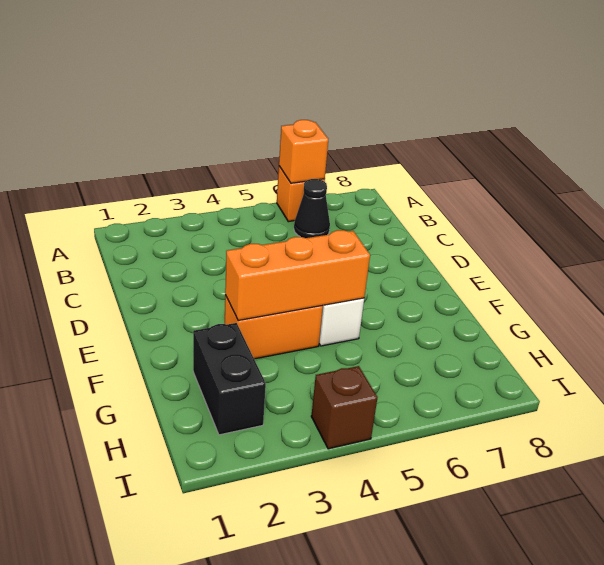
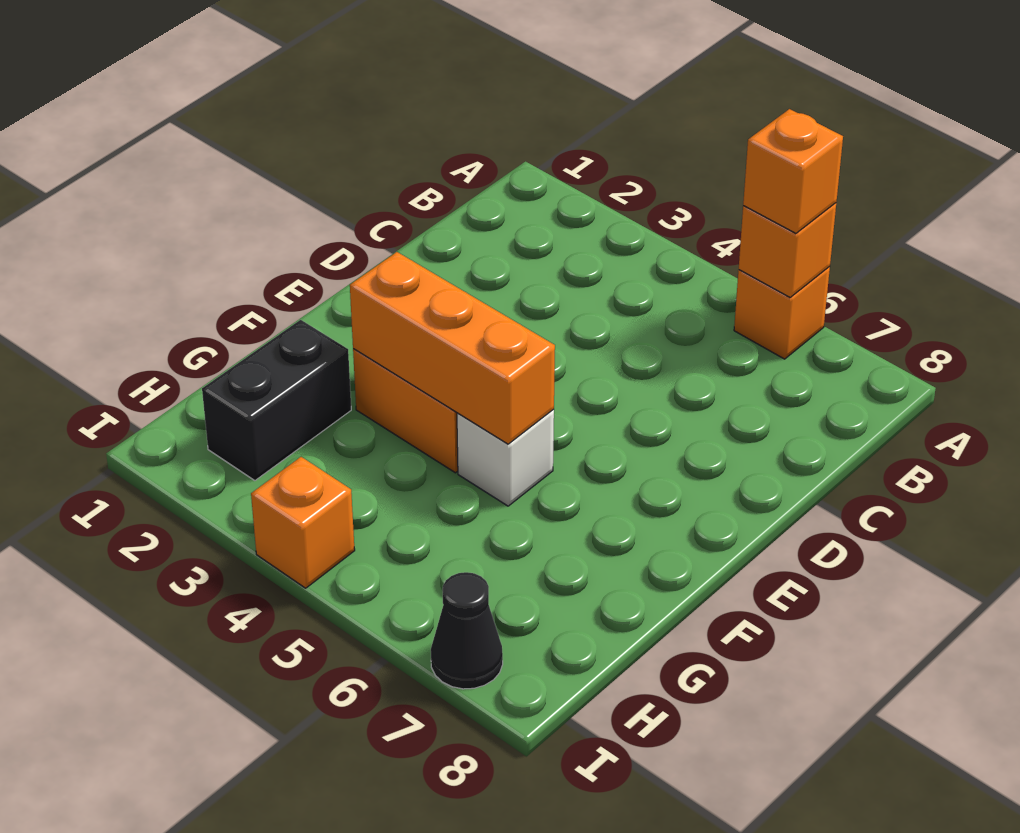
none -> orange 1x1 brick [743,109,843,233]
black 1x1 cone [294,179,330,238] -> black 1x1 cone moved to [431,572,503,689]
brown 1x1 brick [311,366,377,449] -> orange 1x1 brick [251,457,355,588]

